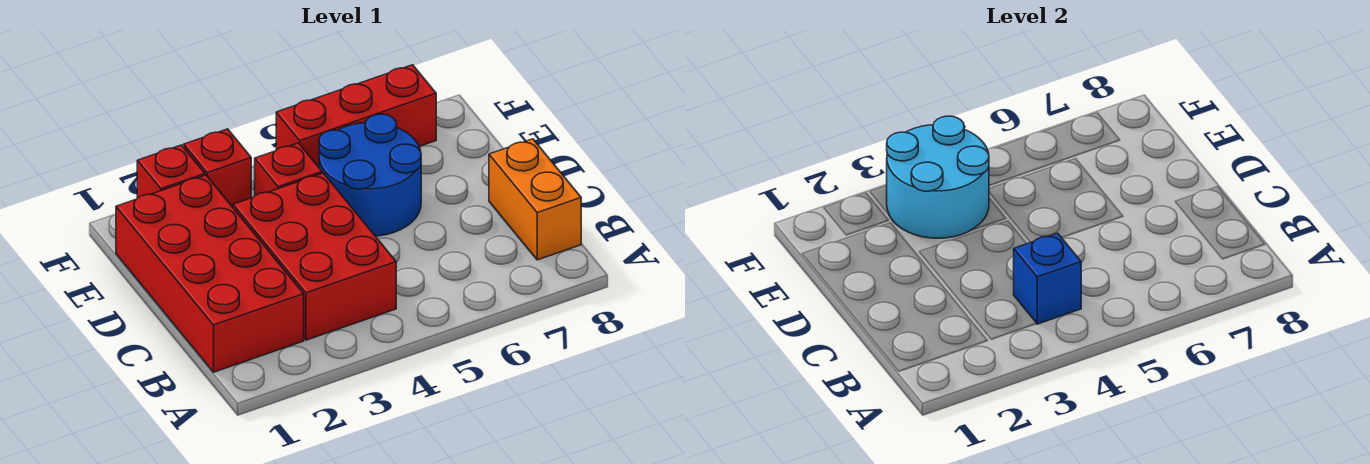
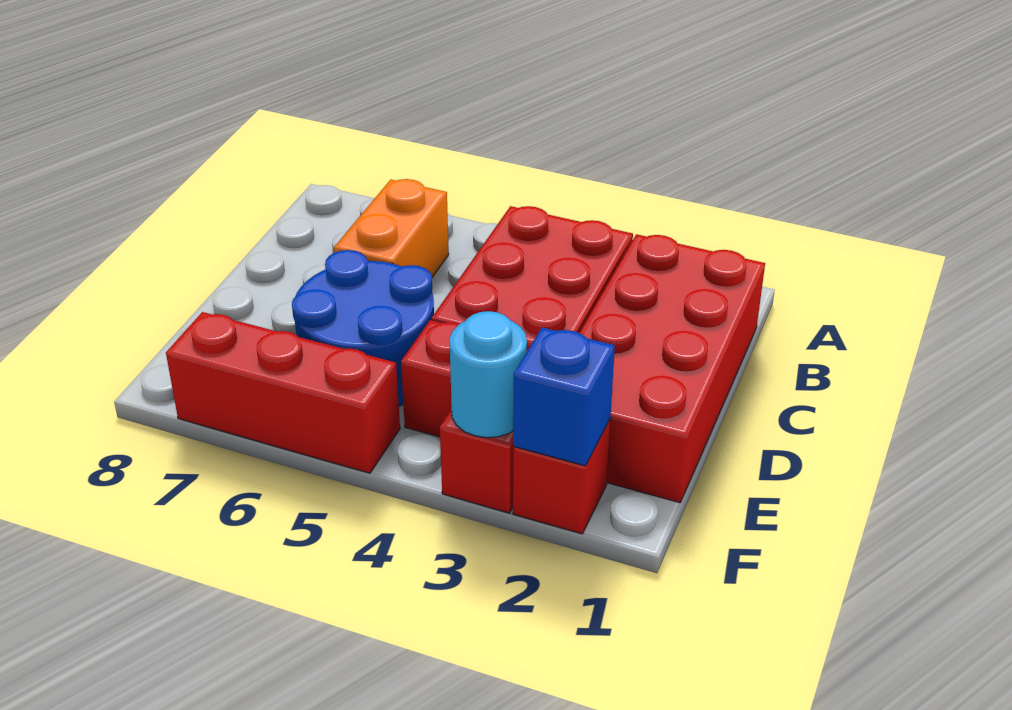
blue 1x1 brick [1014,233,1081,324] -> blue 1x1 brick moved to [513,327,615,466]
orange 1x2 brick [489,139,581,260] -> orange 1x2 brick moved to [334,179,449,277]
cyan 2x2 round brick [887,116,989,238] -> cyan 1x1 round brick [449,311,527,438]

